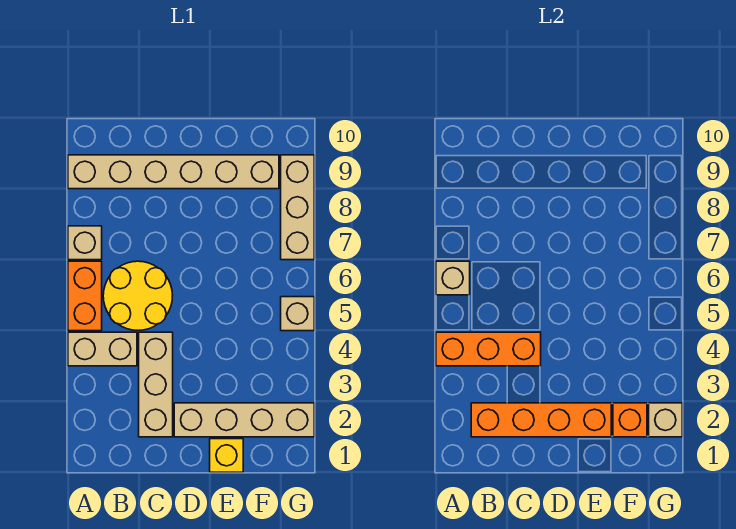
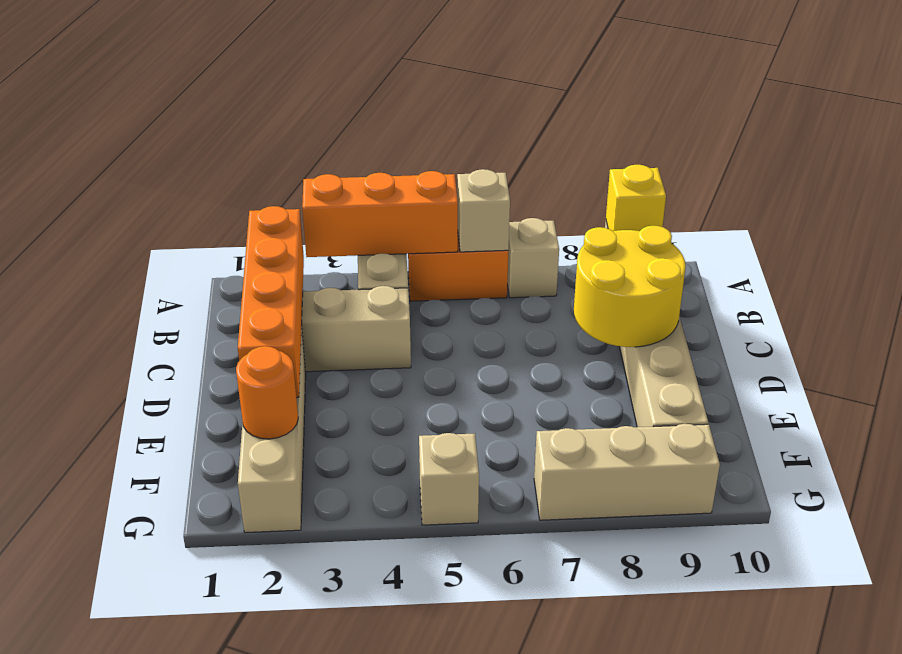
orange 1x3 brick [436,332,541,366] -> orange 1x3 brick turned to [302,171,458,257]
yellow 2x2 round brick [103,261,173,330] -> yellow 2x2 round brick moved to [574,226,686,347]
yellow 1x1 brick [210,439,243,472] -> yellow 1x1 brick moved to [606,165,666,231]
orange 1x1 brick [613,403,647,437] -> orange 1x1 round brick [236,346,298,439]
tan 1x1 brick [649,403,682,437] -> none

